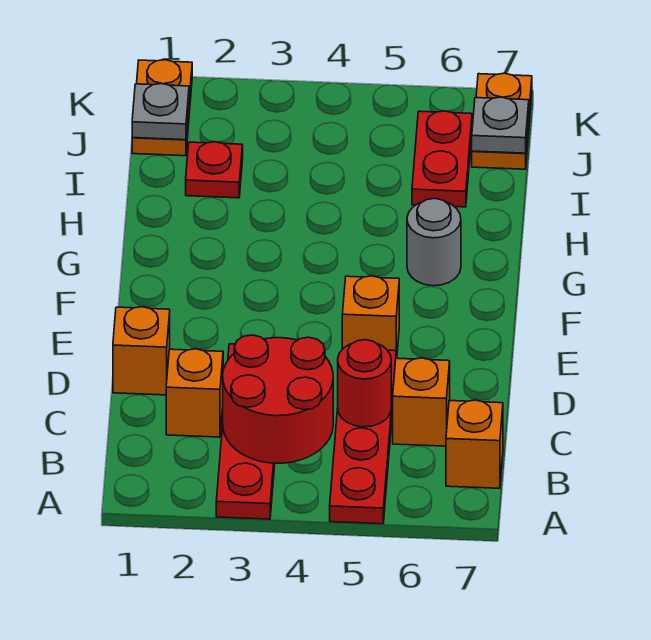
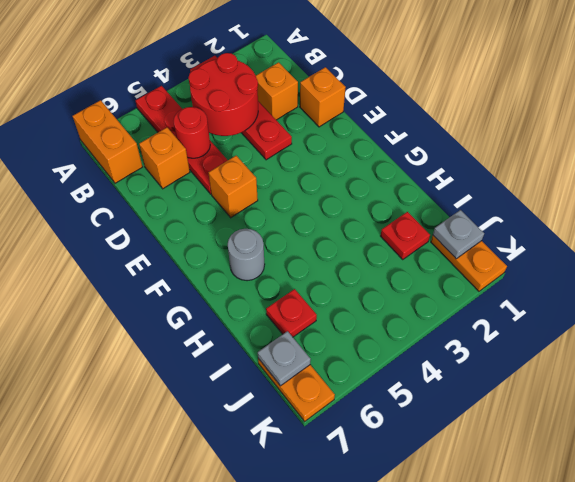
orange 1x1 brick [446,400,503,488] -> orange 1x2 brick [73,100,143,183]
red 1x2 plate [412,111,472,207] -> red 1x1 plate [266,289,317,337]

